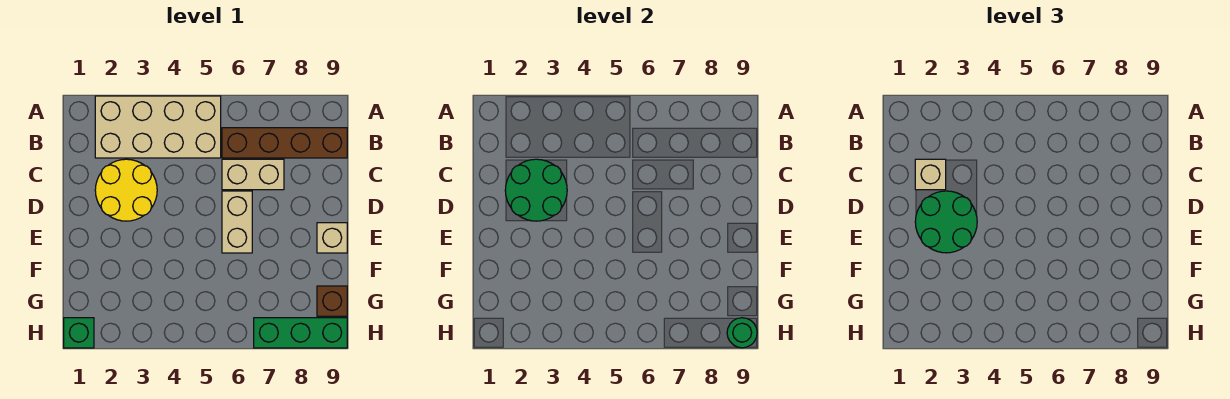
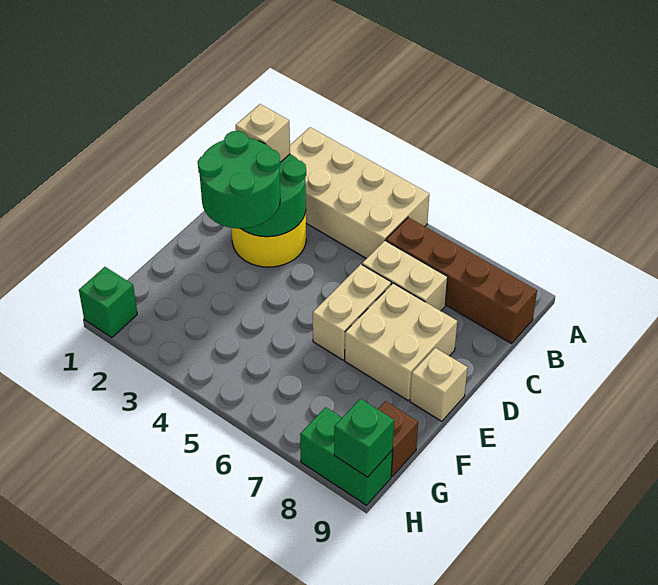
none -> tan 2x2 brick [345,283,457,400]
green 1x3 brick [254,318,347,348] -> green 1x2 brick [300,407,393,505]
green 1x1 round brick [727,318,757,348] -> green 1x1 brick [334,399,394,477]

